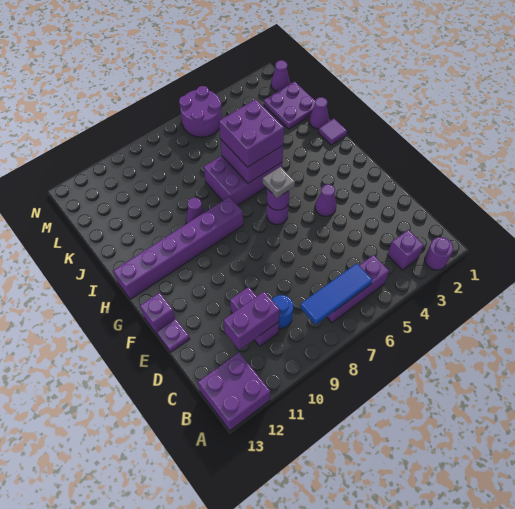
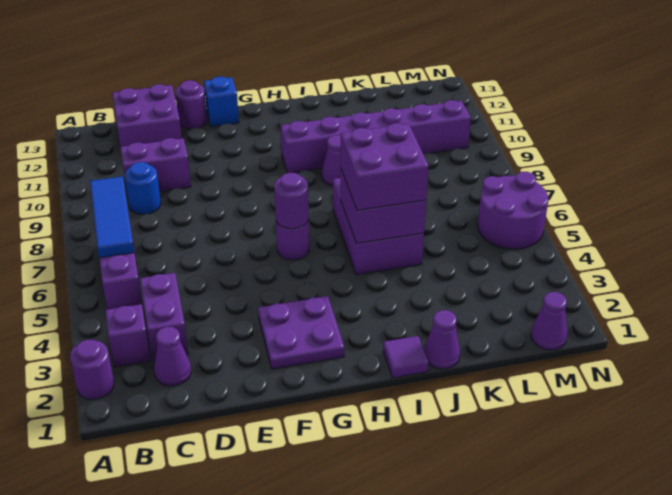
purple 2x2 brick [198,352,270,431] -> purple 2x2 brick moved to [112,84,182,147]
purple 1x2 brick [223,292,280,350] -> purple 1x2 brick moved to [140,273,188,361]
purple 1x1 plate [156,319,190,352] -> purple 1x1 round brick [175,80,207,129]
purple 1x1 cone [315,184,336,216] -> purple 1x1 cone moved to [154,327,191,386]
purple 1x1 brick [140,293,175,334] -> blue 1x1 brick [204,77,239,127]
grey 1x1 plate [263,167,295,198] -> none
purple 1x6 brick [113,197,243,299] -> purple 1x6 brick turned to [281,100,471,173]
purple 2x2 plate [264,82,315,129] -> purple 2x2 plate moved to [258,296,344,369]

